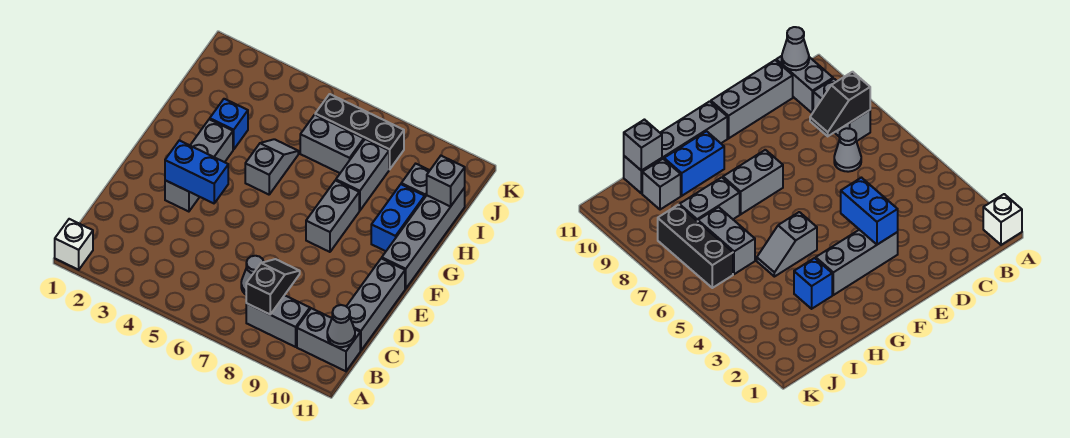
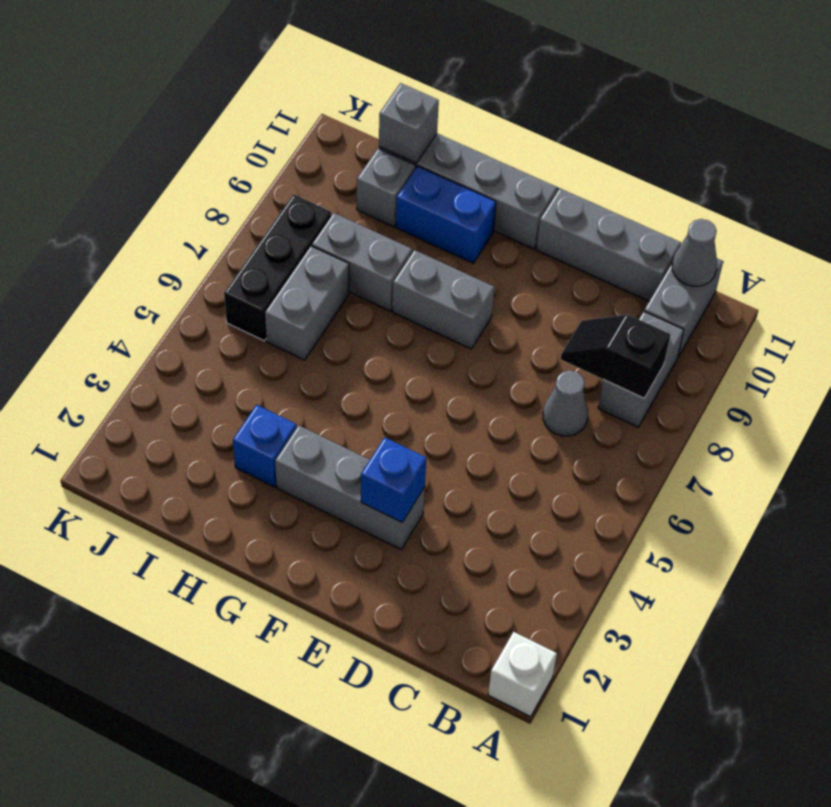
blue 1x2 brick [165,140,228,203] -> blue 1x1 brick [361,437,426,522]
grey 1x2 slope [245,139,298,195] -> none

